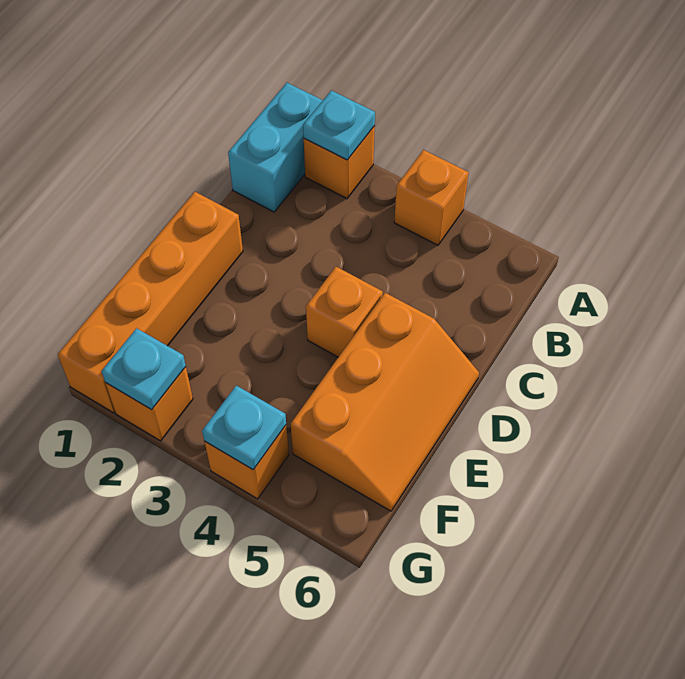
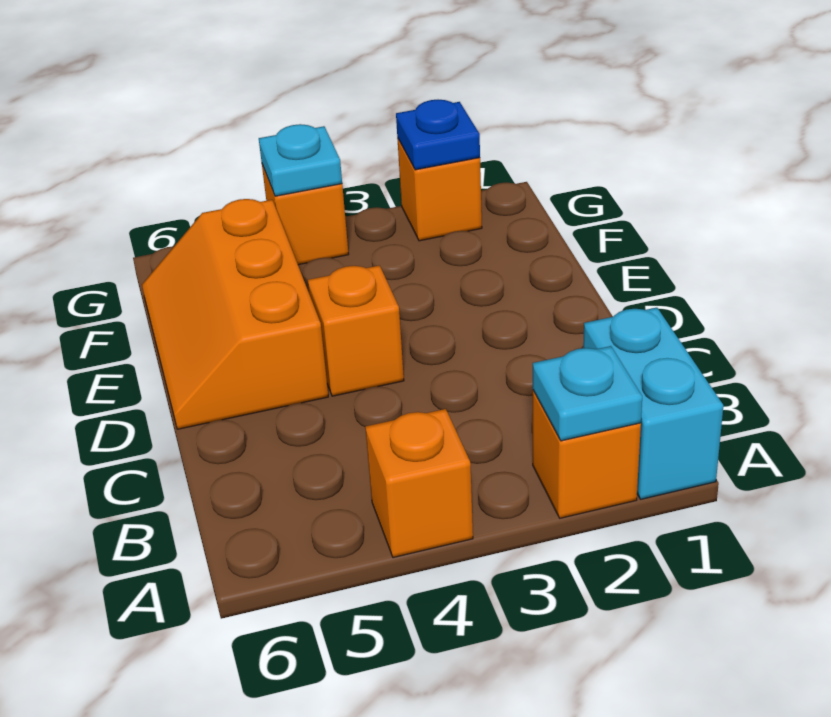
orange 1x4 brick [58,192,243,413] -> none
cyan 1x1 plate [102,328,186,410] -> blue 1x1 plate [396,100,480,170]

